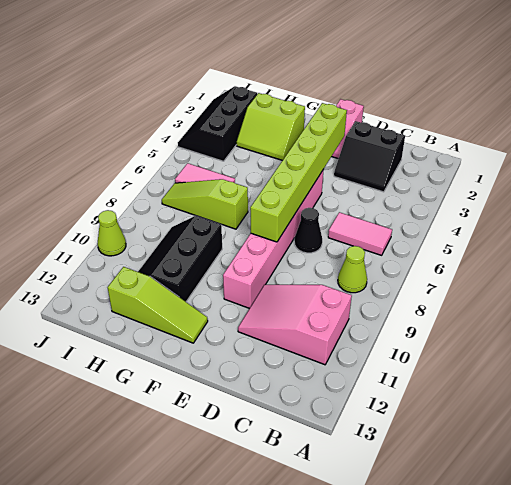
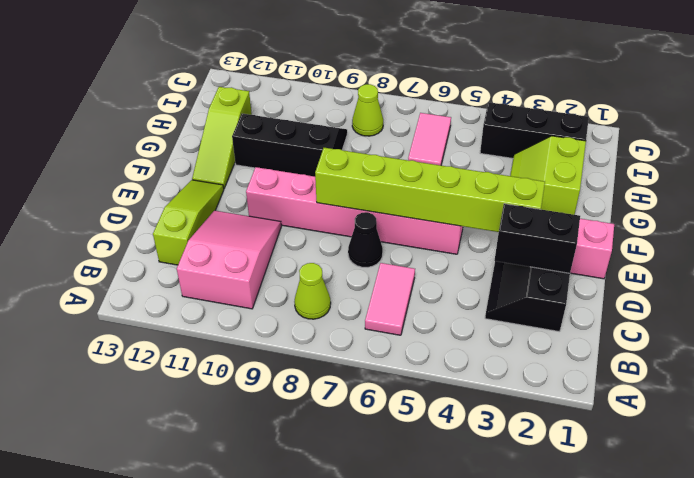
none -> black 1x2 brick [494,204,580,273]
lime 1x3 slope [162,179,248,229] -> lime 1x3 slope moved to [153,180,224,265]
lime 1x1 cone [97,210,126,256] -> lime 1x1 cone moved to [352,84,383,136]

